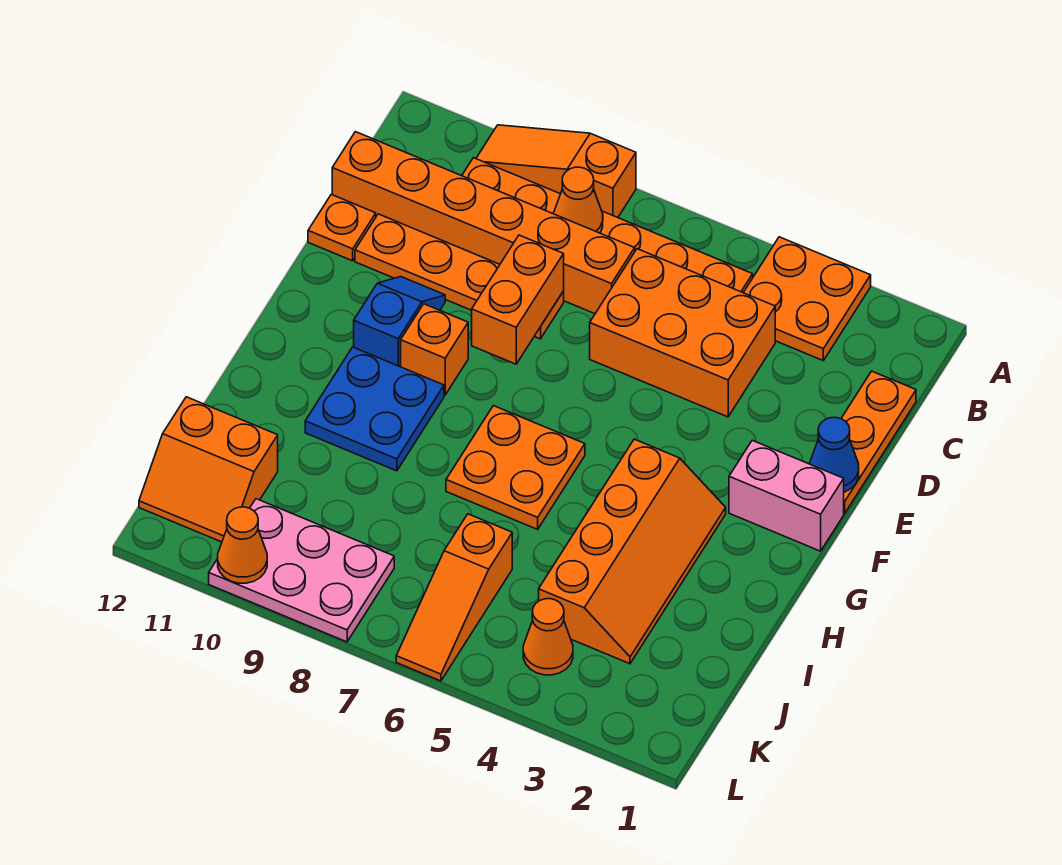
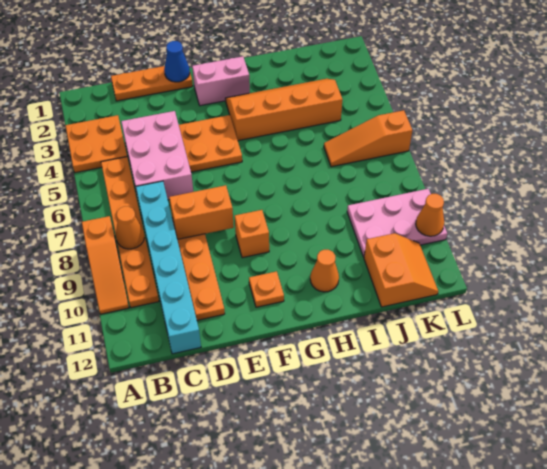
orange 2x3 brick [590,249,775,417] -> pink 2x3 brick [121,111,193,200]
orange 1x6 brick [332,132,635,314] -> cyan 1x6 brick [136,181,201,354]
orange 1x1 plate [308,194,376,261] -> orange 1x1 plate moved to [249,271,284,307]
blue 1x2 slope [354,277,445,367] -> none
pink 1x2 brick [729,440,844,551] -> pink 1x2 brick turned to [192,56,250,106]
orange 2x2 plate [446,406,585,529] -> orange 2x2 plate moved to [179,115,242,172]
blue 2x2 plate [305,347,444,471] -> none
orange 1x3 slope [396,514,512,681] -> orange 1x3 slope turned to [324,110,412,167]
orange 1x1 cone [523,599,573,675] -> orange 1x1 cone moved to [310,250,339,292]
pink 2x3 plate [209,499,394,642] -> pink 2x3 plate turned to [347,189,447,257]

